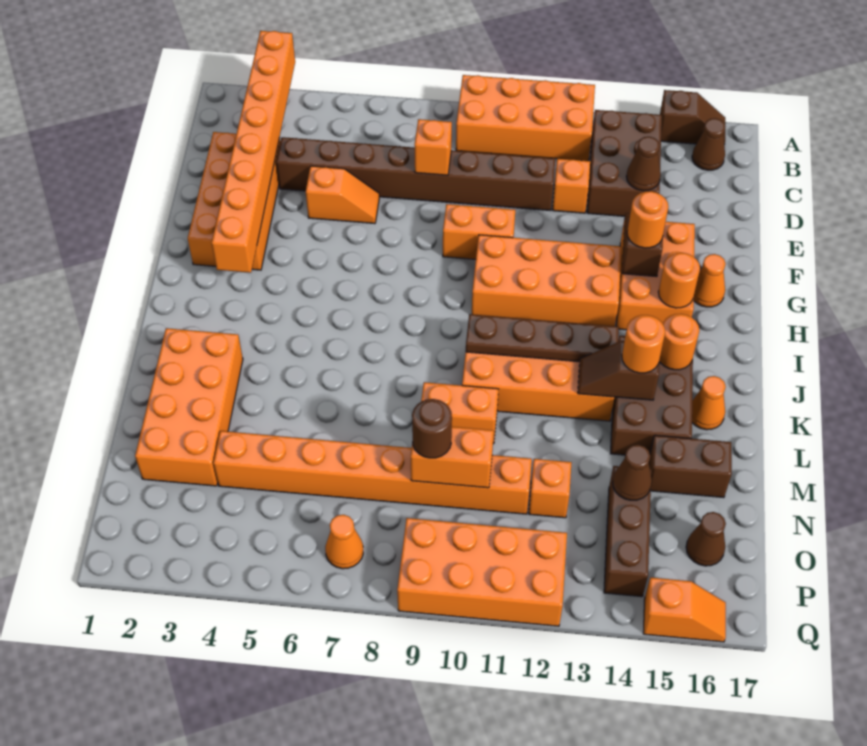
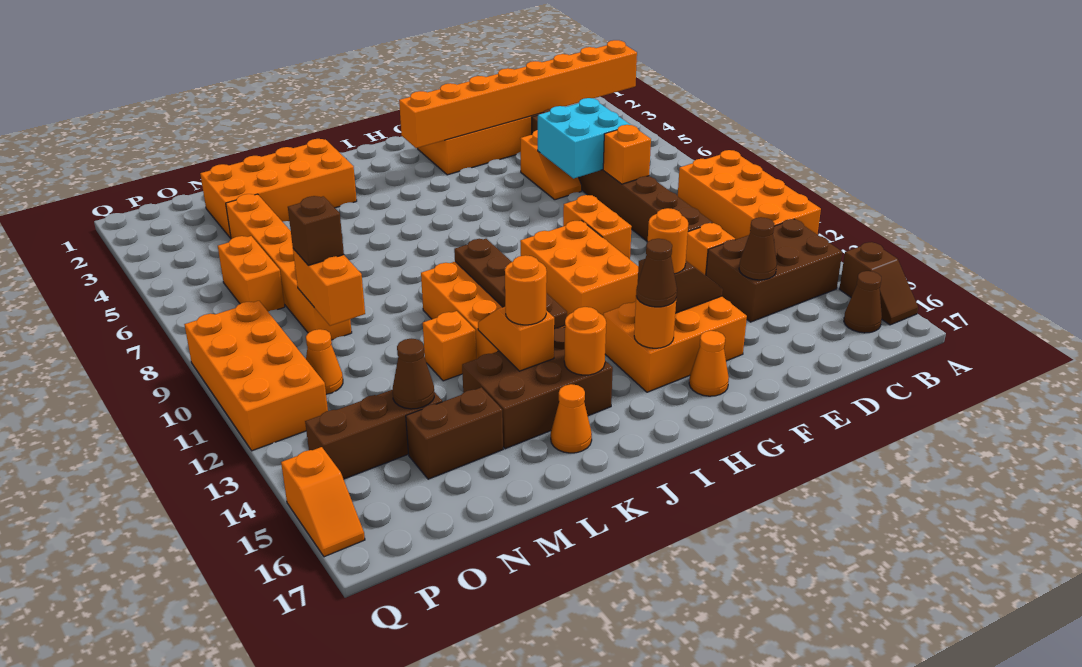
none -> cyan 2x2 brick [538,98,630,179]
orange 2x4 brick [472,235,621,326] -> orange 2x3 brick [520,221,638,316]
brown 1x2 slope [578,341,659,400] -> orange 1x2 slope [478,307,554,371]
orange 1x2 brick [421,382,498,444] -> orange 1x2 brick moved to [218,236,285,312]
brown 1x2 brick [649,435,732,498] -> brown 1x2 brick turned to [406,387,503,479]
orange 1x8 brick [213,431,532,514] -> orange 1x6 brick [226,194,352,340]
brown 1x1 round brick [412,399,452,458] -> brown 1x1 brick [288,196,344,265]
orange 1x1 brick [529,459,572,518] -> orange 1x1 brick moved to [423,311,476,381]
brown 1x1 cone [686,512,726,566] -> brown 1x1 cone moved to [636,239,677,307]
orange 1x1 cone [325,515,363,569] -> orange 1x1 cone moved to [306,329,343,394]

